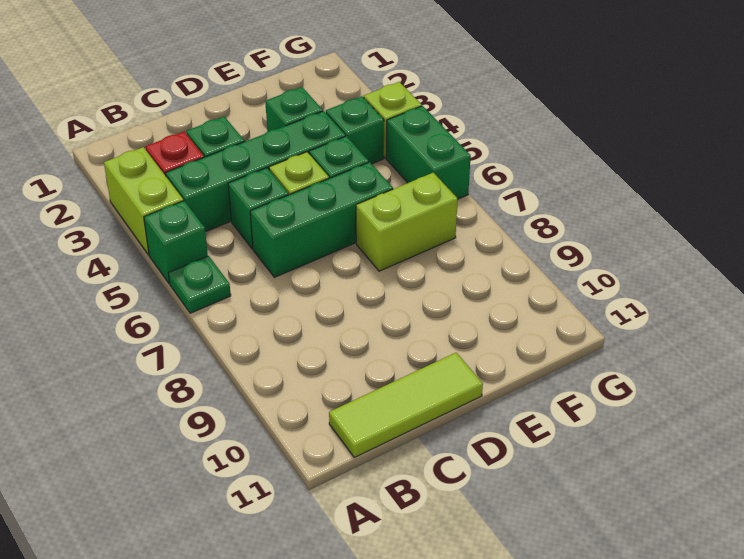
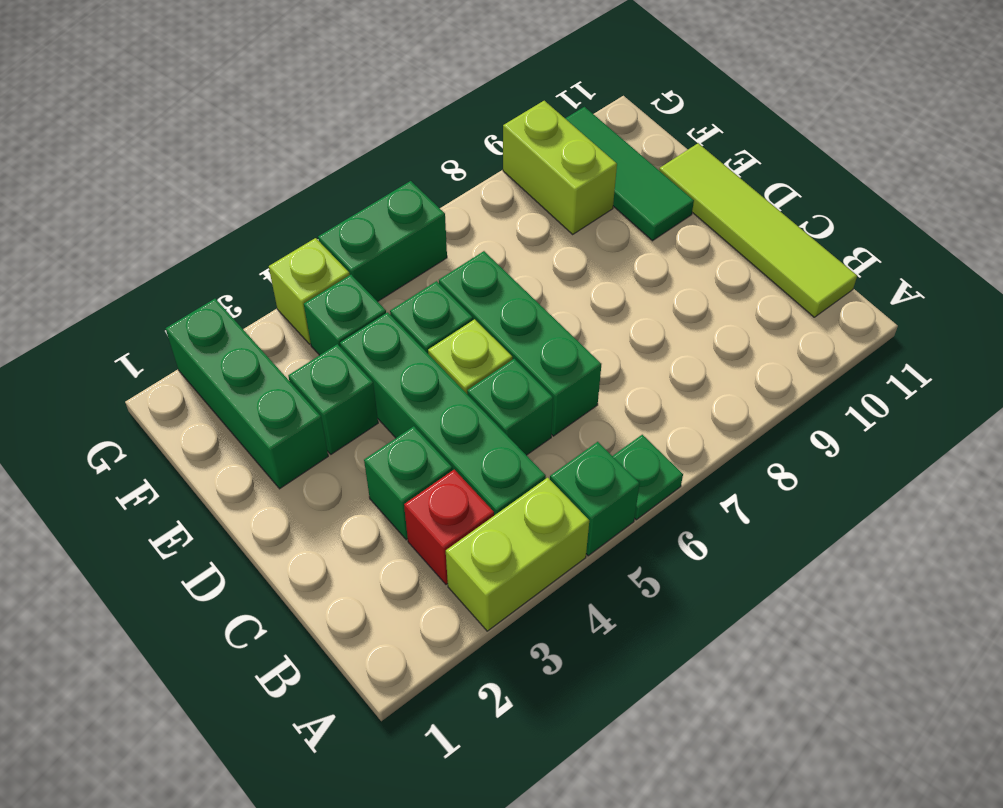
lime 1x3 tile [329,353,483,457] -> lime 1x4 tile [659,143,857,317]
none -> green 1x3 brick [166,299,328,489]
lime 1x2 brick [356,173,458,271] -> lime 1x2 brick moved to [503,101,617,234]
none -> green 1x3 tile [565,107,694,241]

